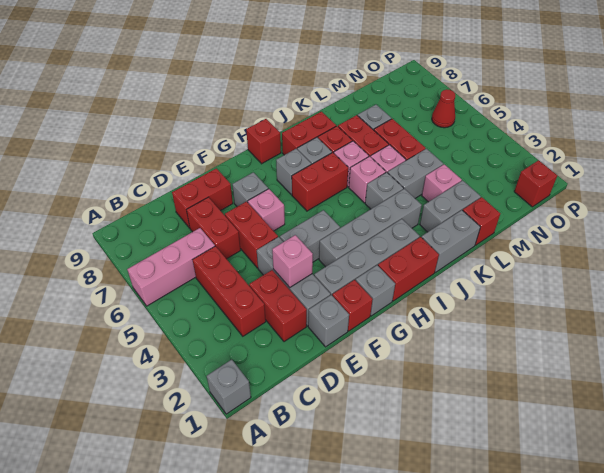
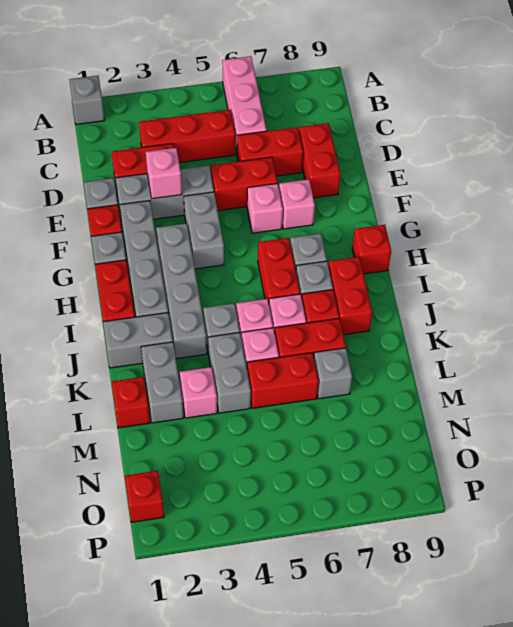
grey 1x1 brick [232,172,268,206] -> pink 1x1 brick [279,179,315,229]
grey 1x2 brick [421,210,480,272] -> grey 1x2 brick turned to [103,313,173,368]
red 1x1 cone [432,89,455,128] -> none

